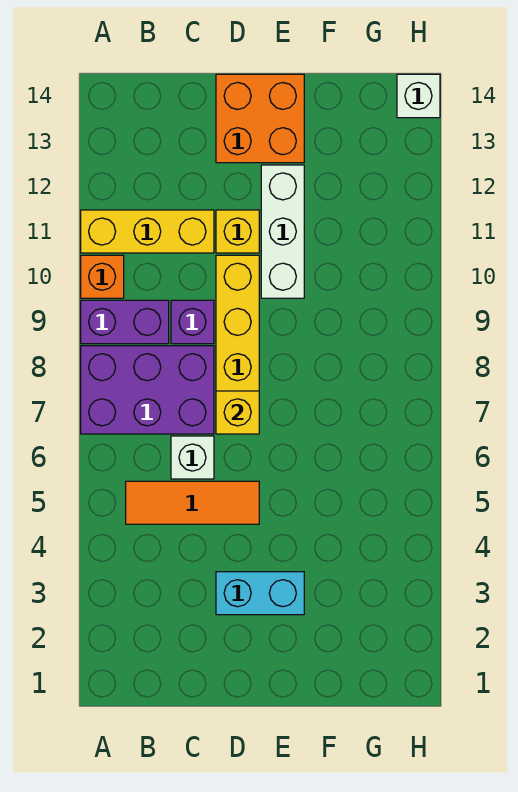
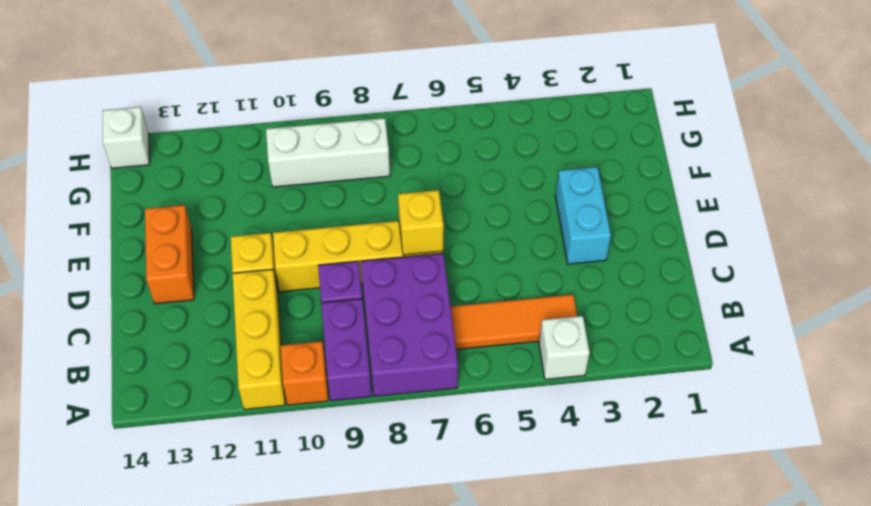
orange 1x3 tile [126,481,259,524] -> orange 1x3 tile turned to [451,295,577,349]
white 1x1 brick [171,436,214,479] -> white 1x1 brick moved to [539,316,590,379]
orange 2x2 brick [216,74,304,163] -> orange 1x2 brick [145,205,194,304]
white 1x3 brick [261,165,304,298] -> white 1x3 brick moved to [266,118,390,187]

